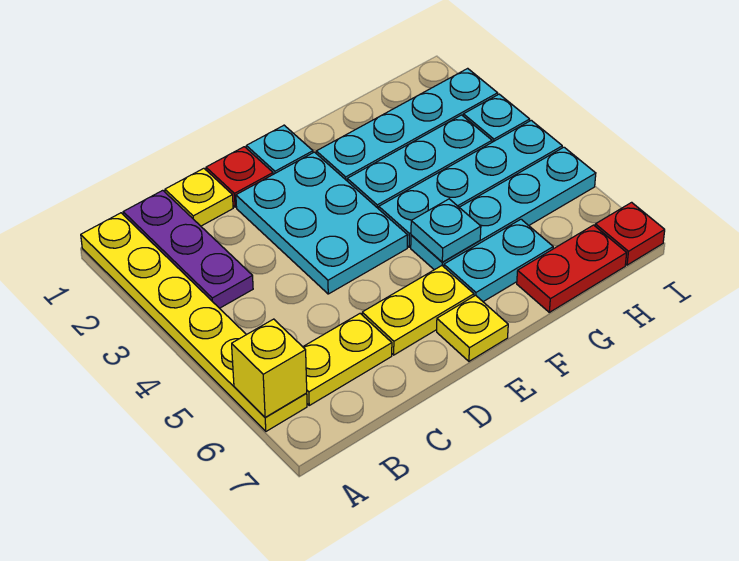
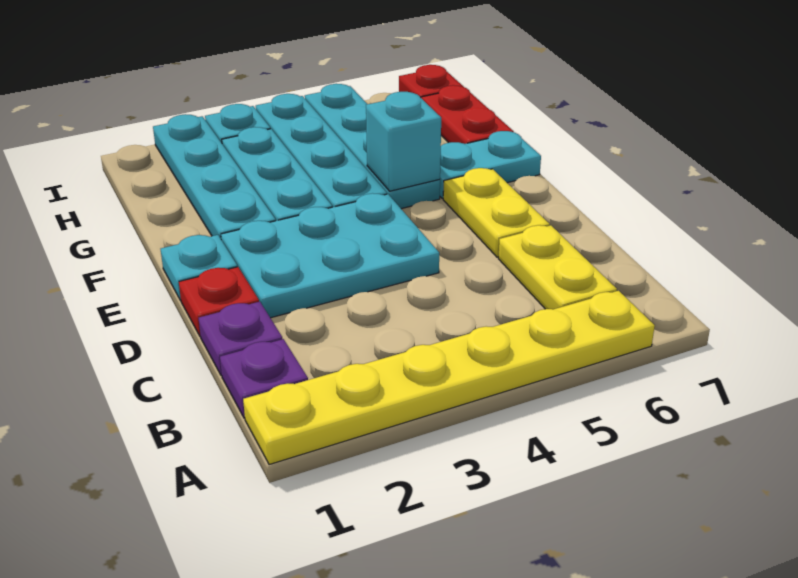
yellow 1x1 brick [232,319,307,417] -> none
purple 1x3 plate [123,190,253,308] -> purple 1x1 plate [220,339,308,418]
yellow 1x1 plate [165,168,233,226] -> purple 1x1 plate [199,302,282,376]
yellow 1x1 plate [437,295,508,361] -> none
cyan 1x1 plate [411,199,481,262] -> cyan 1x1 brick [366,92,441,191]
cyan 1x2 plate [444,219,553,302] -> cyan 1x2 plate turned to [440,131,541,199]

